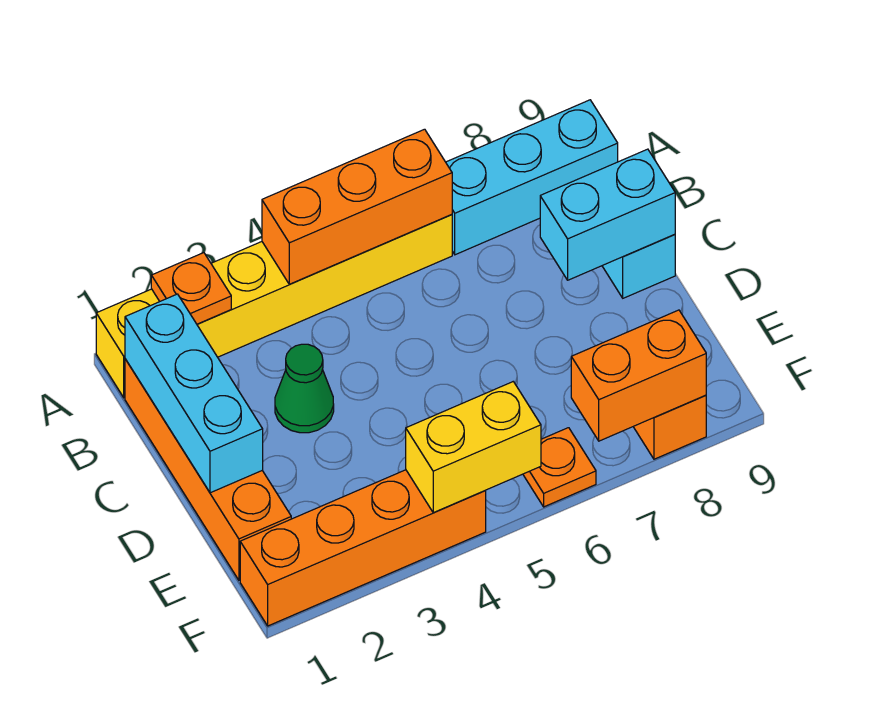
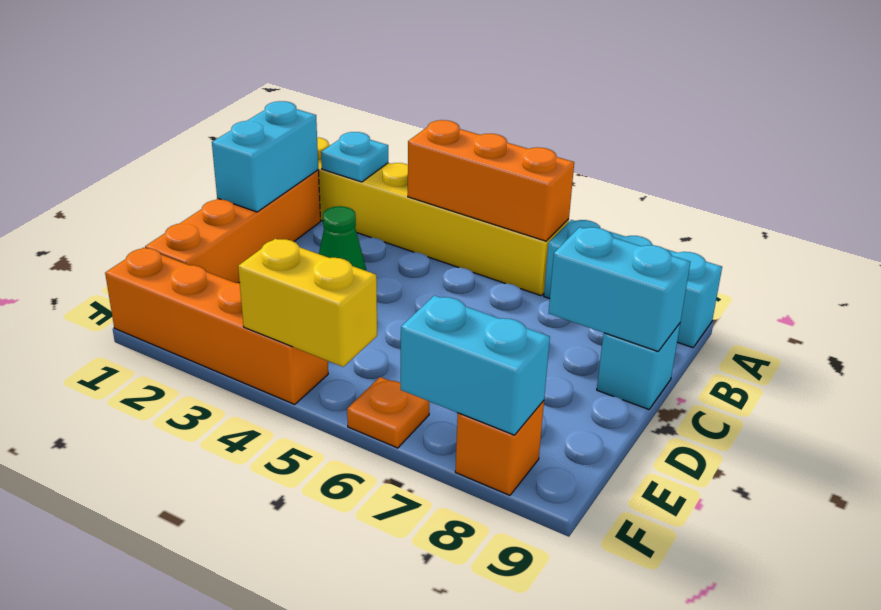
orange 1x1 plate [151,253,231,324] -> cyan 1x1 plate [321,132,388,182]
cyan 1x3 brick [125,294,263,493] -> cyan 1x2 brick [212,101,318,212]
orange 1x2 brick [571,310,706,441] -> cyan 1x2 brick [401,295,550,435]

